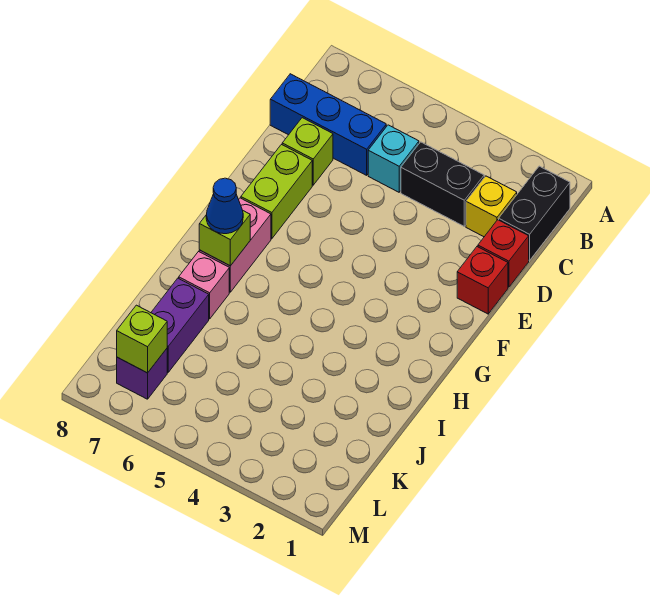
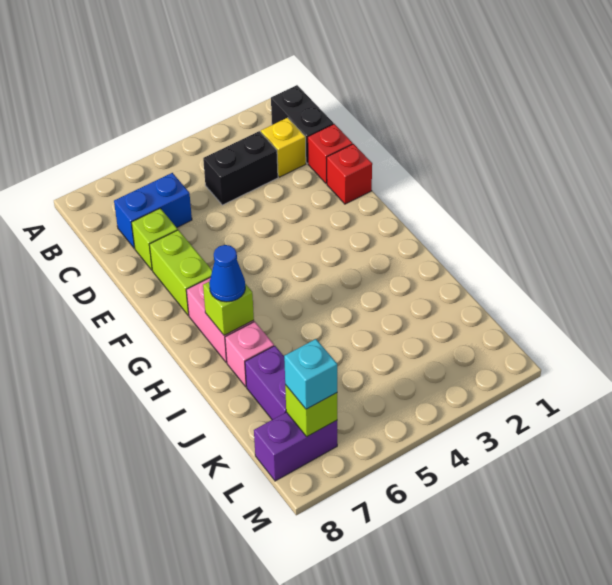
cyan 1x1 brick [368,125,419,192] -> cyan 1x1 brick moved to [284,339,337,409]
blue 1x3 brick [270,74,386,175] -> blue 1x2 brick [114,173,192,248]
purple 1x1 brick [117,349,167,399] -> purple 1x2 brick [254,412,337,481]

